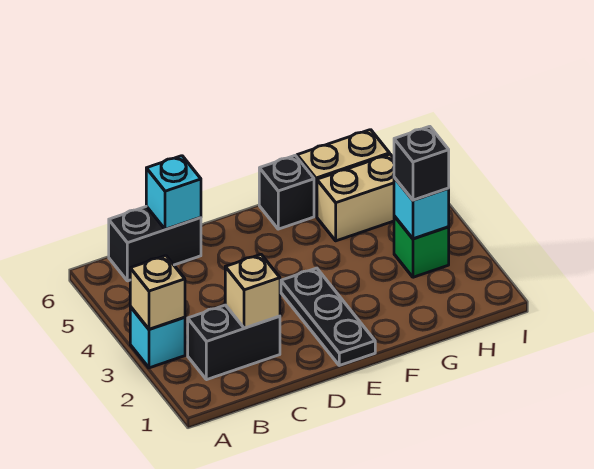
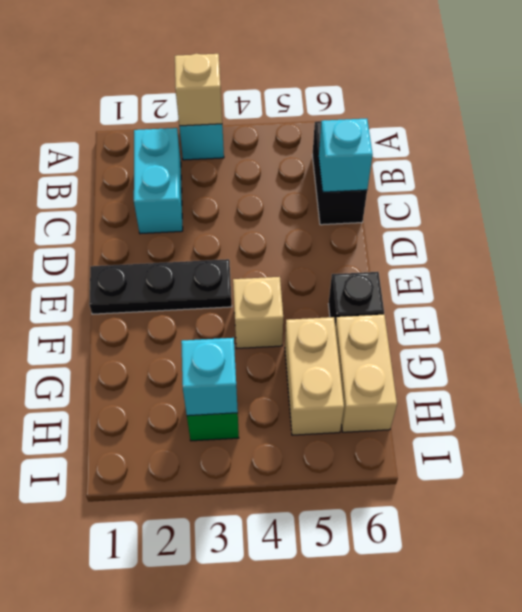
black 1x2 brick [188,305,280,380] -> cyan 1x2 brick [134,128,183,234]
tan 1x1 brick [225,254,280,328] -> tan 1x1 brick moved to [233,277,283,348]
black 1x1 brick [394,126,449,200] -> none

